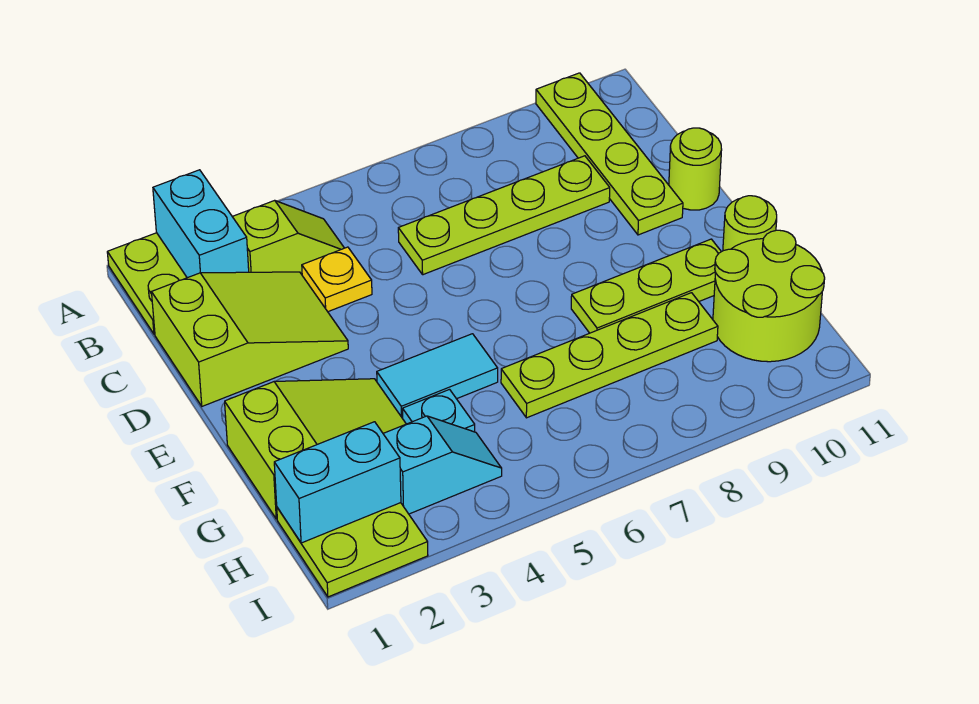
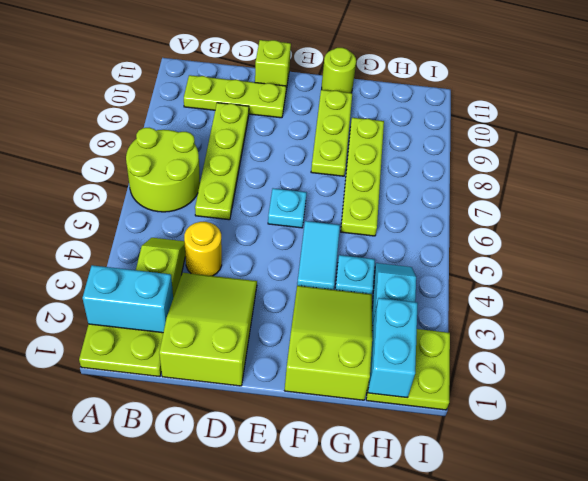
lime 1x4 plate [536,73,683,235] -> lime 1x3 plate [184,75,286,118]
yellow 1x1 plate [302,247,372,312] -> yellow 1x1 round brick [184,222,222,276]
lime 1x1 round brick [669,128,722,210] -> lime 1x1 brick [255,40,291,90]
none -> cyan 1x1 plate [268,188,307,228]
lime 2x2 round brick [713,230,825,362] -> lime 2x2 round brick moved to [126,128,200,212]

